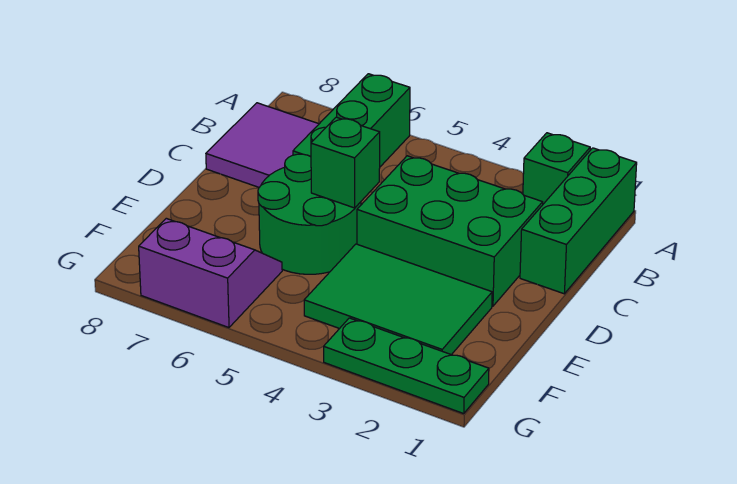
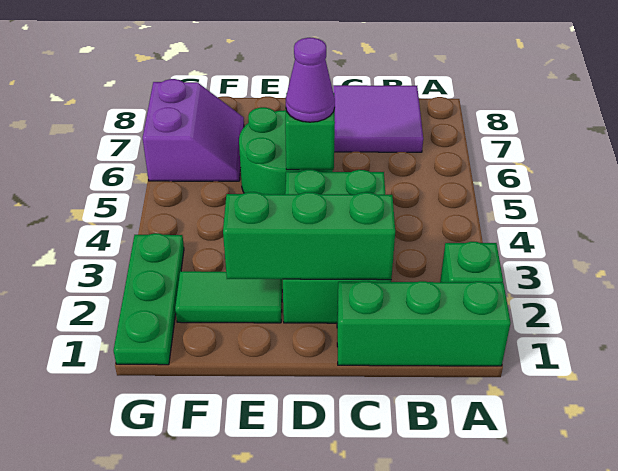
green 1x3 brick [293,74,410,167] -> green 1x3 brick moved to [223,192,395,280]
none -> purple 1x1 cone [286,38,335,122]
green 2x3 tile [304,244,492,355] -> green 1x2 tile [175,271,282,323]

